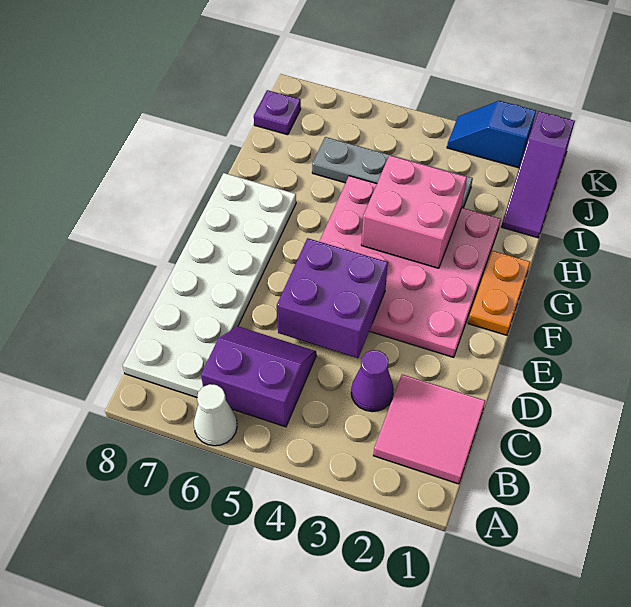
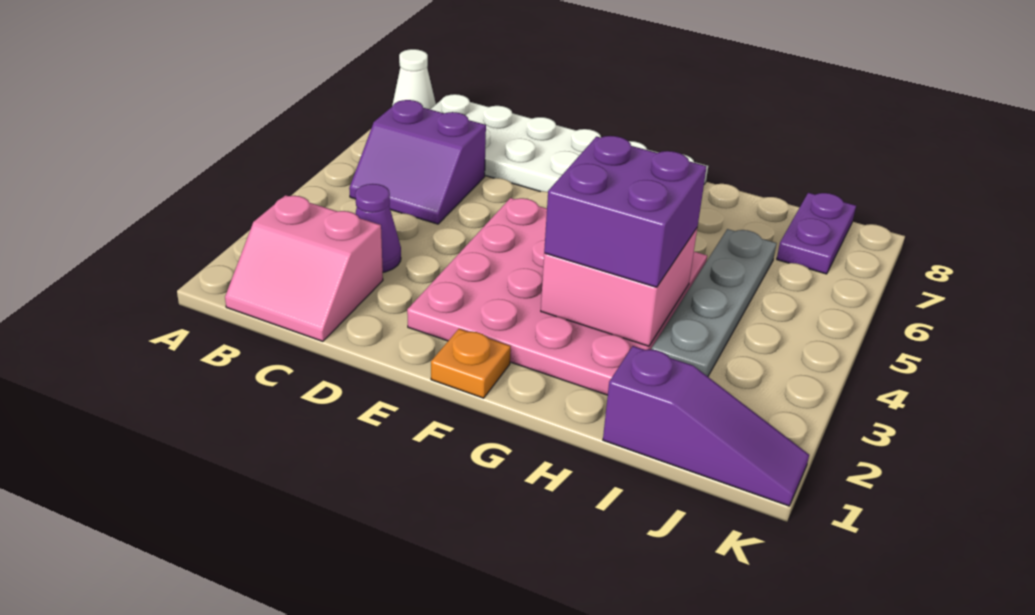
white 1x1 cone [194,384,237,446] -> white 1x1 cone moved to [392,49,436,109]
pink 2x2 tile [373,374,485,484] -> pink 2x2 slope [225,195,383,341]
purple 2x2 slope [201,326,316,427] -> purple 2x2 slope turned to [349,100,486,224]
purple 2x2 brick [277,238,388,358] -> purple 2x2 brick moved to [544,136,707,287]
orange 1x2 plate [468,251,530,335] -> orange 1x1 plate [431,329,511,398]
purple 1x3 slope [501,111,575,238] -> purple 1x3 slope turned to [603,346,809,506]
purple 1x1 plate [254,90,301,135] -> purple 1x2 plate [777,193,856,274]
blue 1x2 slope [447,101,536,168] -> none

